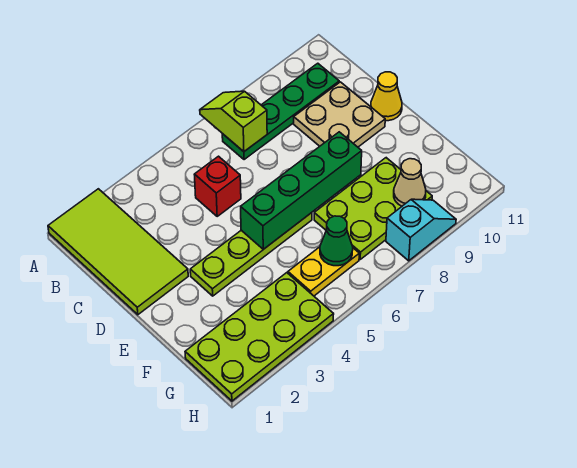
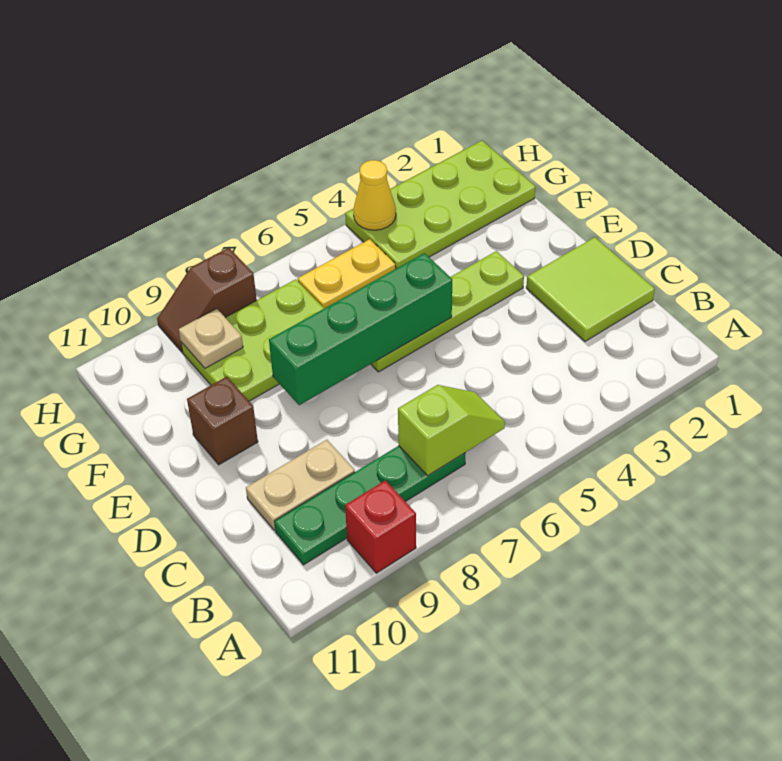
lime 2x4 tile [48,189,188,315] -> lime 2x2 tile [526,237,655,341]
lime 1x2 slope [200,91,267,152] -> lime 1x2 slope turned to [398,385,505,476]
red 1x1 brick [194,156,241,216] -> red 1x1 brick moved to [345,480,416,573]
tan 2x2 plate [294,82,385,147] -> tan 1x2 plate [246,440,355,530]
yellow 1x1 cone [371,72,402,121] -> yellow 1x1 cone moved to [353,160,396,230]
none -> brown 1x1 brick [187,377,258,465]
green 1x1 cone [320,216,353,266] -> none
tan 1x1 cone [394,159,426,206] -> tan 1x1 plate [179,309,243,368]
cyan 1x2 slope [386,199,456,261] -> brown 1x2 slope [157,248,257,352]

